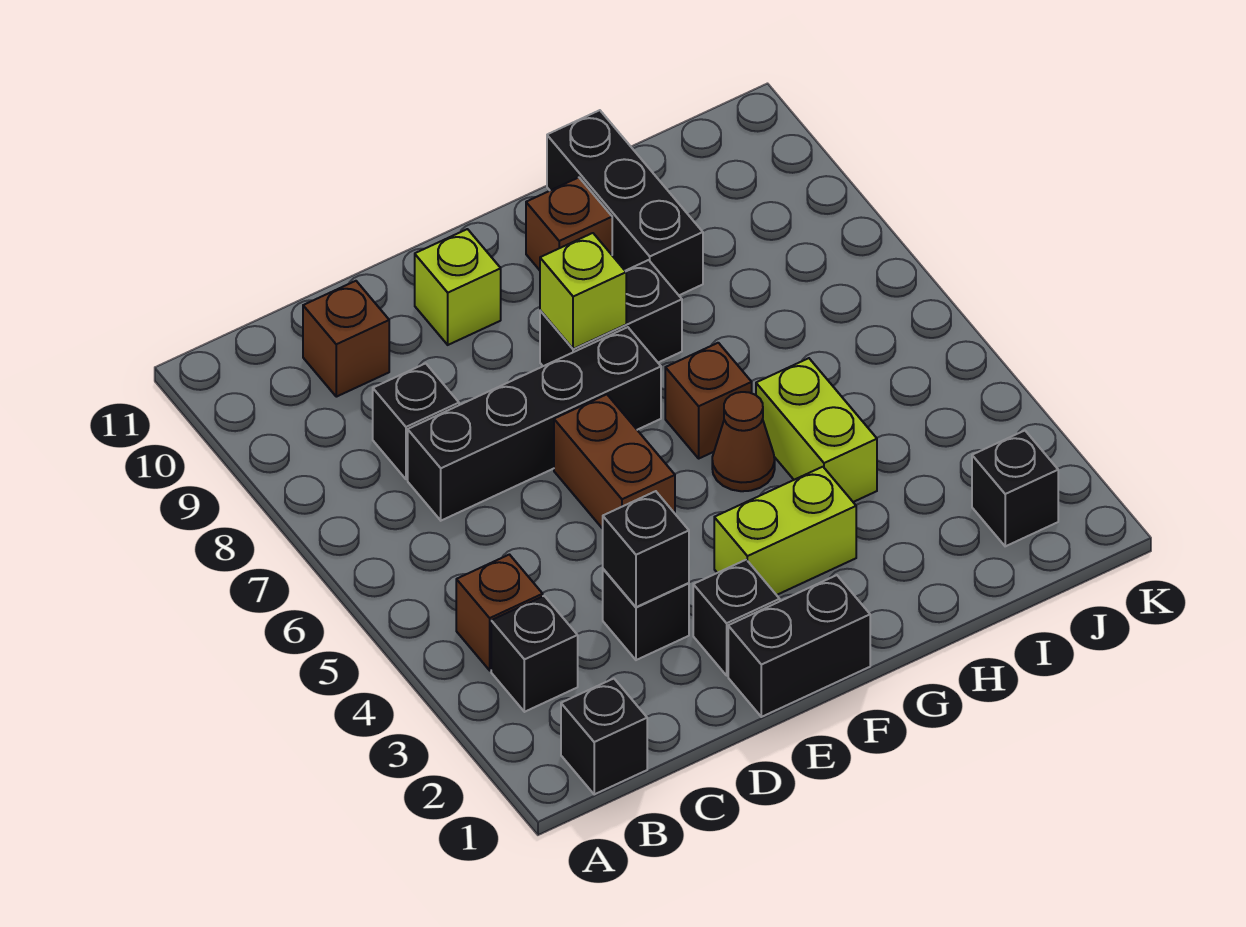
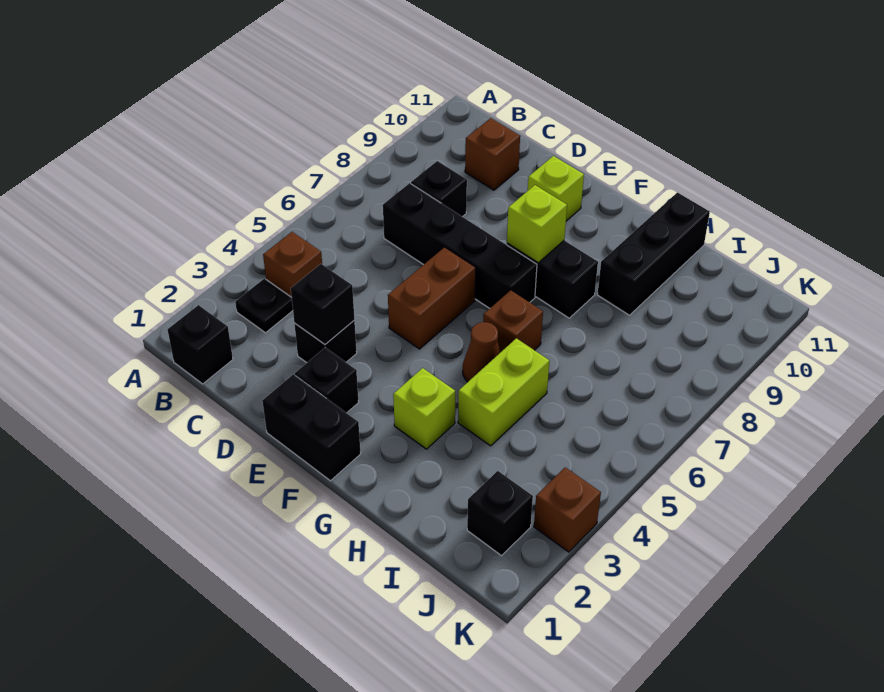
black 1x1 brick [491,596,578,712] -> black 1x1 plate [235,278,293,333]
lime 1x2 brick [714,467,856,595] -> lime 1x1 brick [393,368,455,449]
brown 1x1 brick [526,178,612,270] -> brown 1x1 brick moved to [534,467,601,552]

